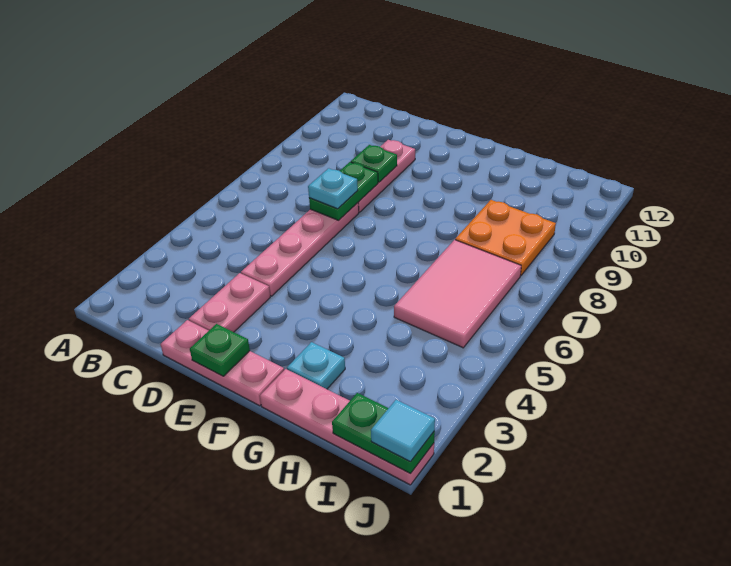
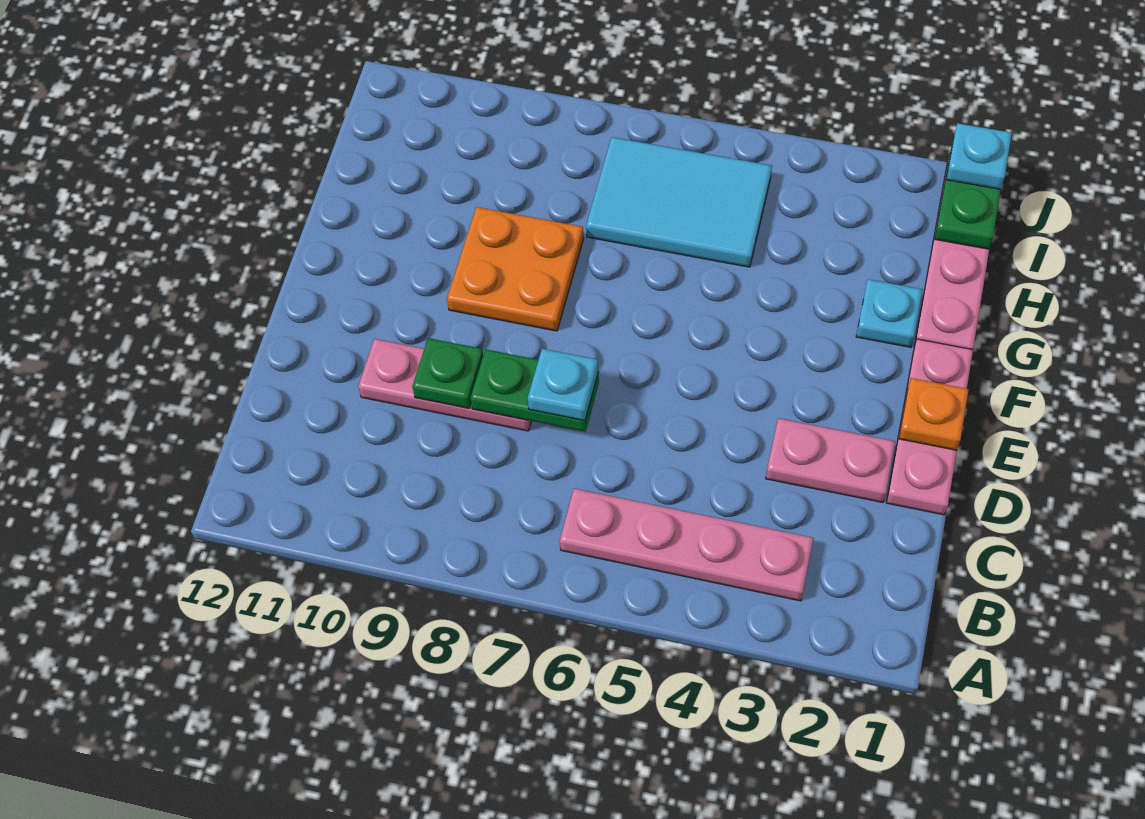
pink 1x4 plate [241,203,359,296] -> pink 1x4 plate moved to [560,489,813,601]
green 1x1 plate [190,324,250,376] -> orange 1x1 plate [899,378,969,450]
pink 2x3 tile [394,240,521,348] -> cyan 2x3 tile [586,137,772,267]
orange 2x2 plate [455,200,556,276] -> orange 2x2 plate moved to [447,207,584,331]
cyan 1x1 tile [371,400,435,462] -> cyan 1x1 plate [946,123,1012,189]

